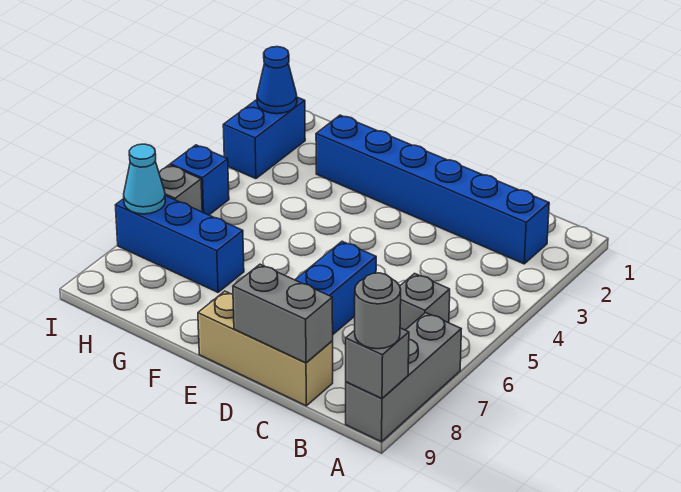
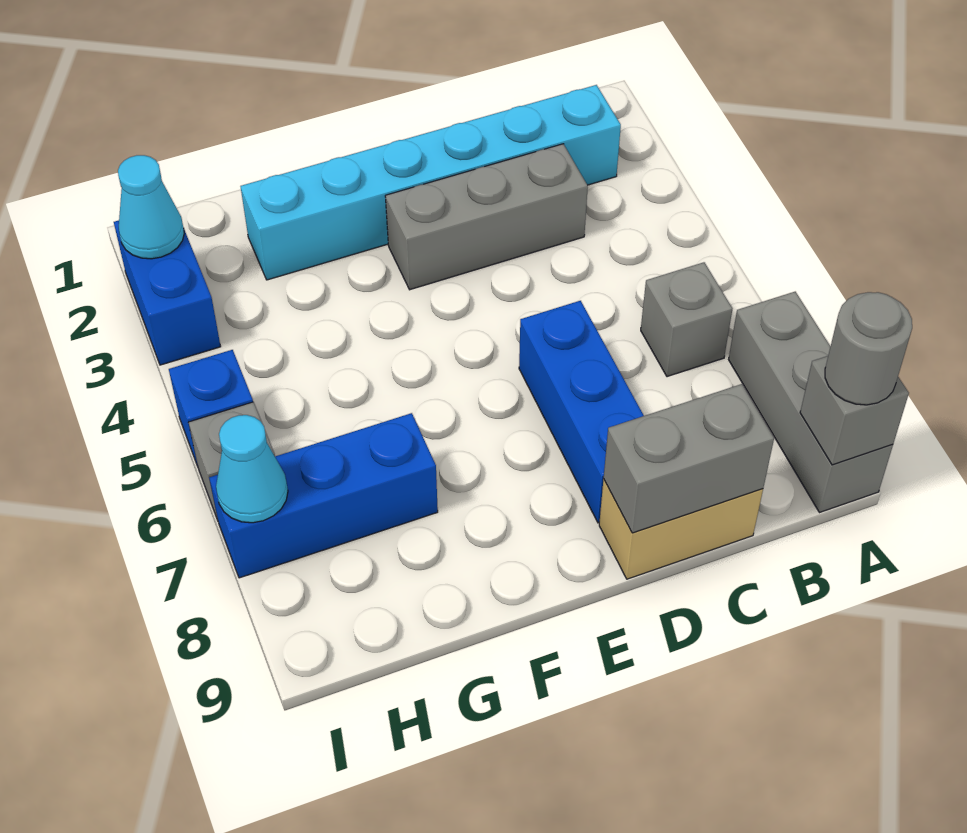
blue 1x6 brick [316,115,549,264] -> cyan 1x6 brick [241,85,621,280]
none -> grey 1x3 brick [385,144,588,290]
tan 1x3 brick [198,291,333,406] -> tan 1x2 brick [599,479,763,579]
blue 1x1 cone [257,47,297,114] -> cyan 1x1 cone [118,155,184,259]

